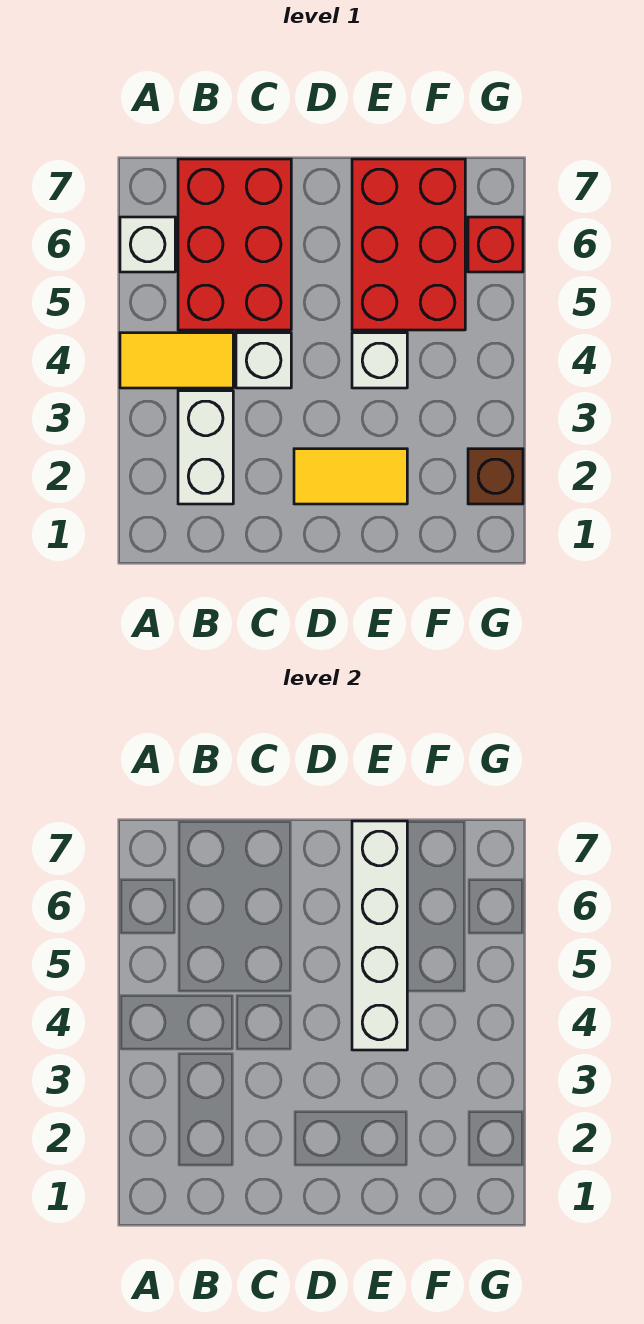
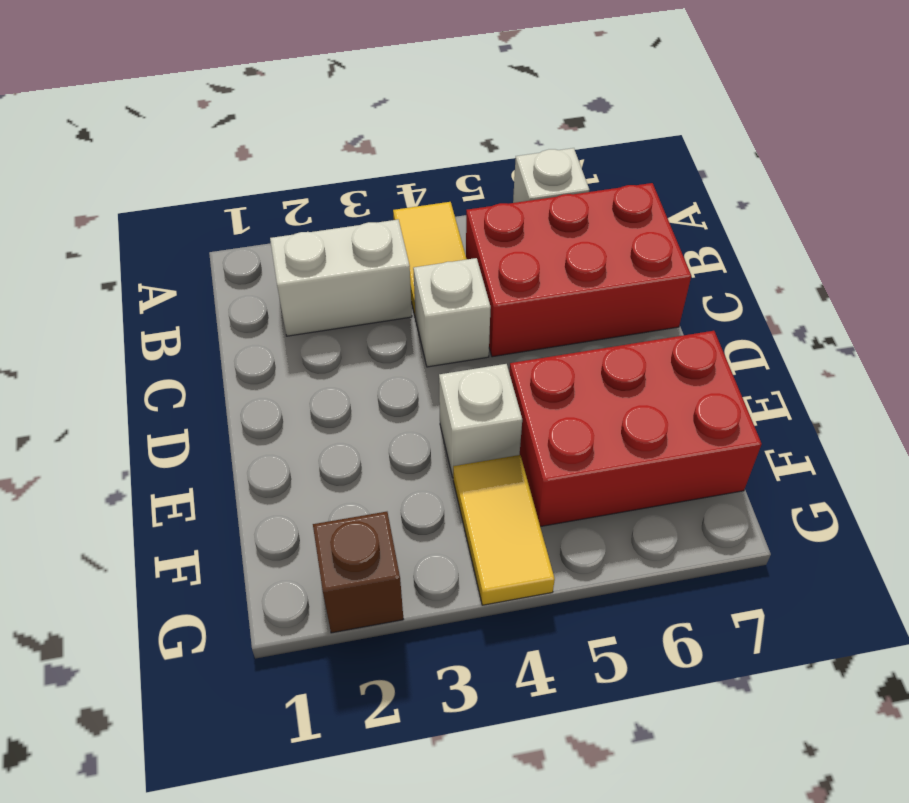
yellow 1x2 tile [294,449,407,504] -> yellow 1x2 tile moved to [453,455,555,605]
white 1x4 brick [352,821,407,1050] -> none
red 1x1 brick [468,217,523,272] -> none

